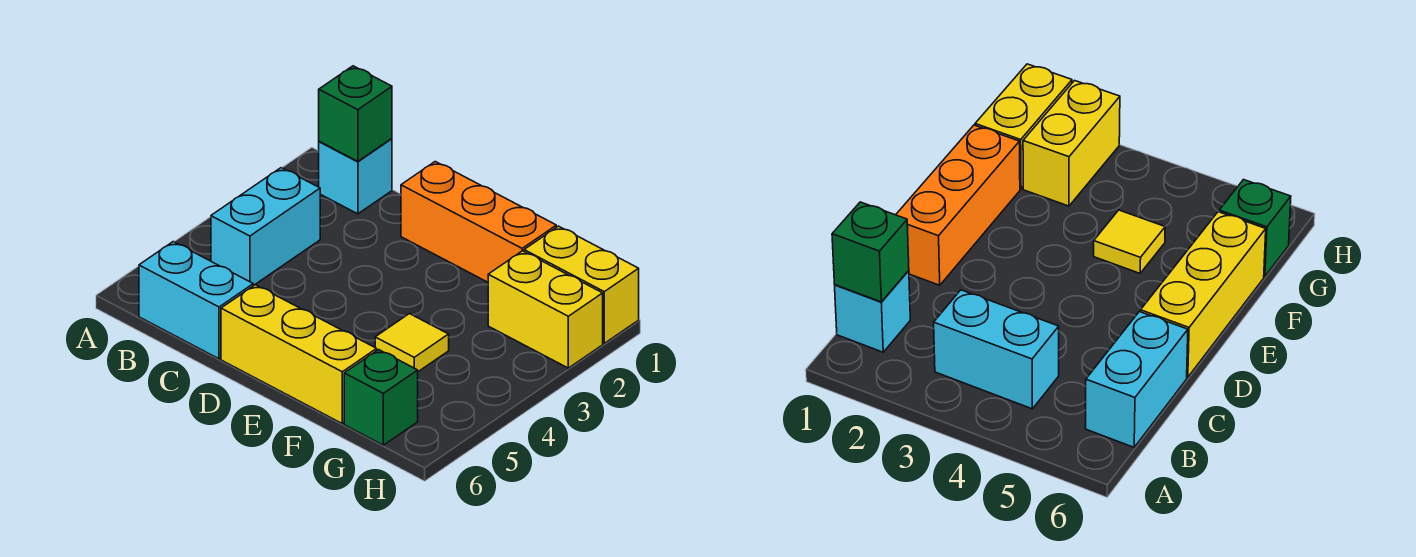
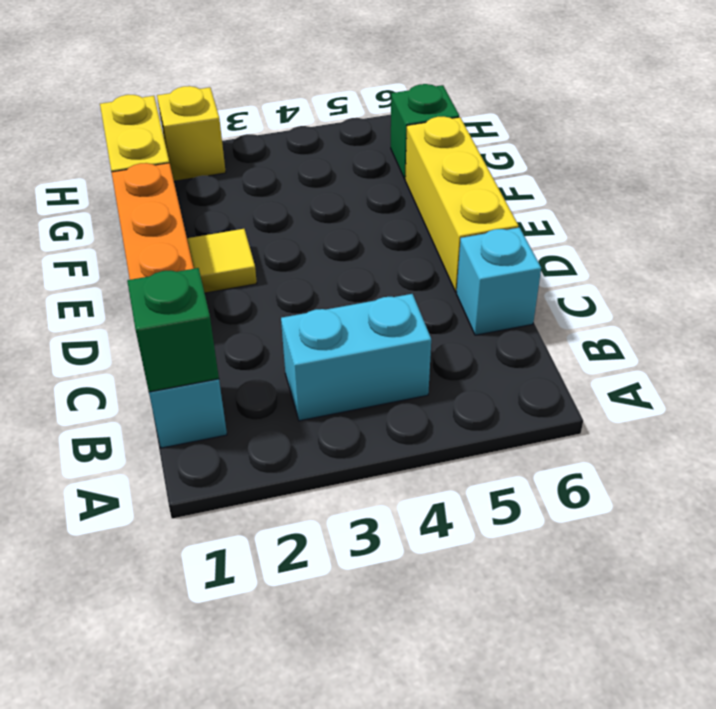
cyan 1x2 brick [139,242,253,359] -> cyan 1x1 brick [456,228,541,335]
yellow 1x1 tile [375,314,449,372] -> yellow 1x1 tile moved to [187,229,257,293]
yellow 1x2 brick [488,251,603,368] -> yellow 1x1 brick [157,86,226,181]

